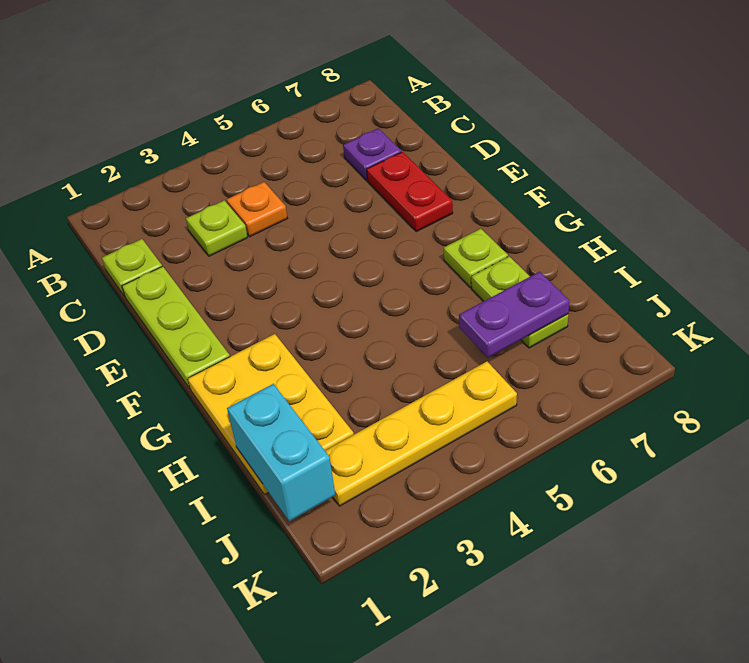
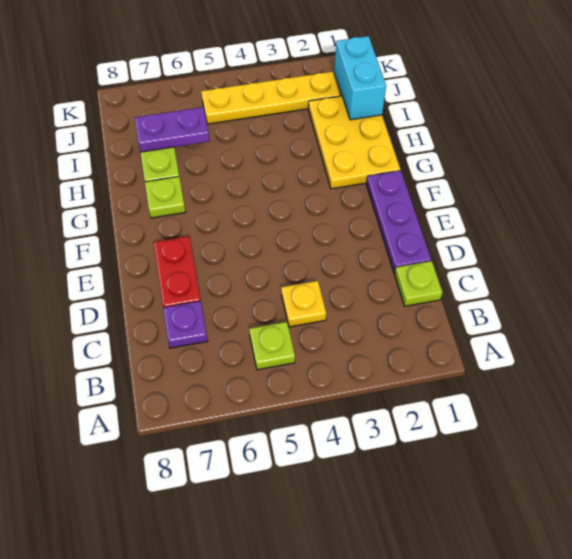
lime 1x1 plate [186,200,248,256] -> lime 1x1 plate moved to [249,322,295,370]
orange 1x1 plate [226,182,288,237] -> yellow 1x1 plate [281,281,326,327]
lime 1x3 plate [122,266,230,389] -> purple 1x3 plate [366,171,431,273]

